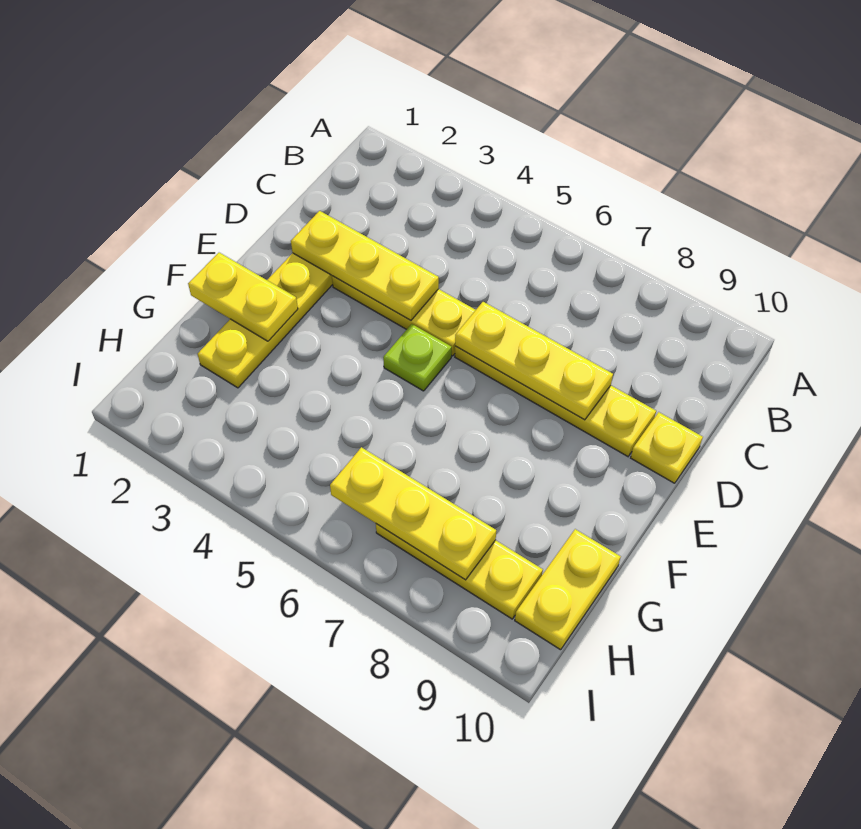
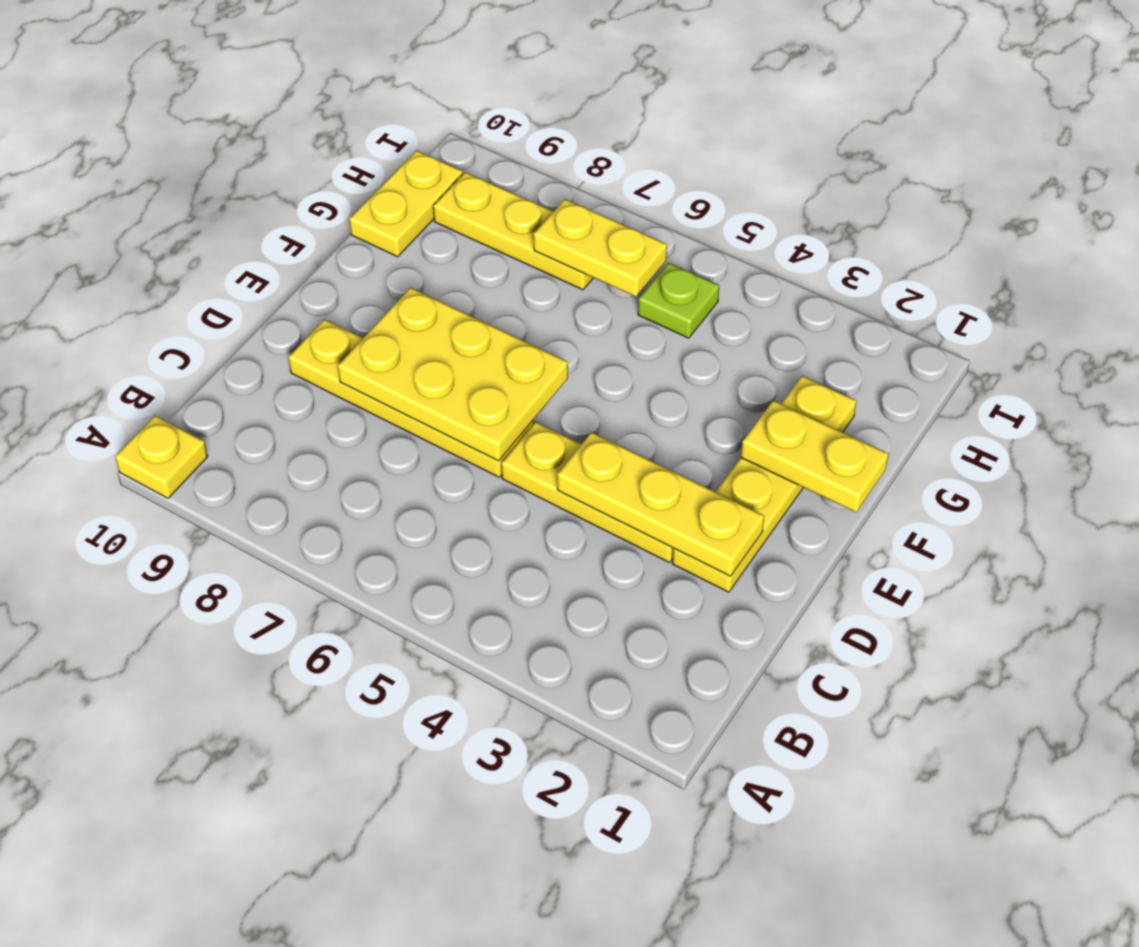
yellow 1x3 plate [455,302,613,420] -> yellow 2x3 plate [338,288,568,461]
yellow 1x1 plate [631,412,703,483] -> yellow 1x1 plate moved to [115,416,208,498]
lime 1x1 plate [383,324,452,391] -> lime 1x1 plate moved to [638,263,719,338]
yellow 1x3 plate [330,447,496,580] -> yellow 1x2 plate [534,199,667,297]

